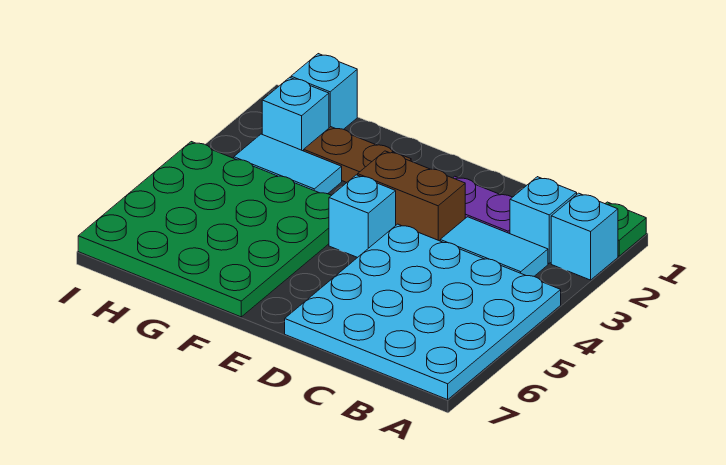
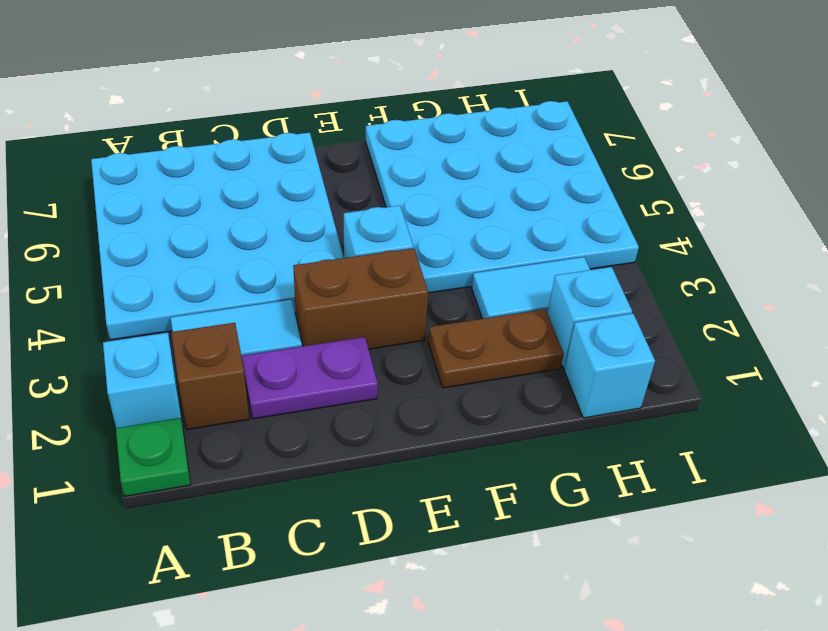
cyan 1x1 brick [510,177,577,263] -> brown 1x1 brick [171,323,249,430]
green 4x4 plate [78,142,331,317] -> cyan 4x4 plate [366,101,639,293]

